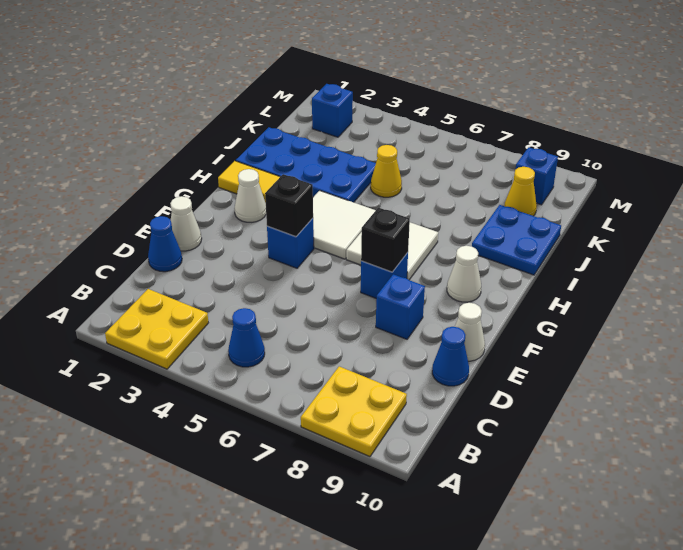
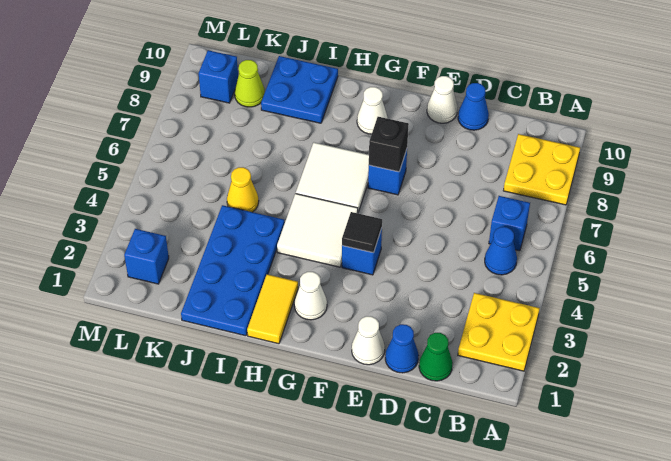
none -> green 1x1 cone [419,333,453,381]
blue 1x1 brick [376,274,425,339] -> blue 1x1 brick moved to [489,196,530,251]
black 1x1 brick [265,174,313,237] -> black 1x1 tile [342,212,382,253]
yellow 1x1 cone [504,167,537,216] -> lime 1x1 cone [235,60,265,107]

